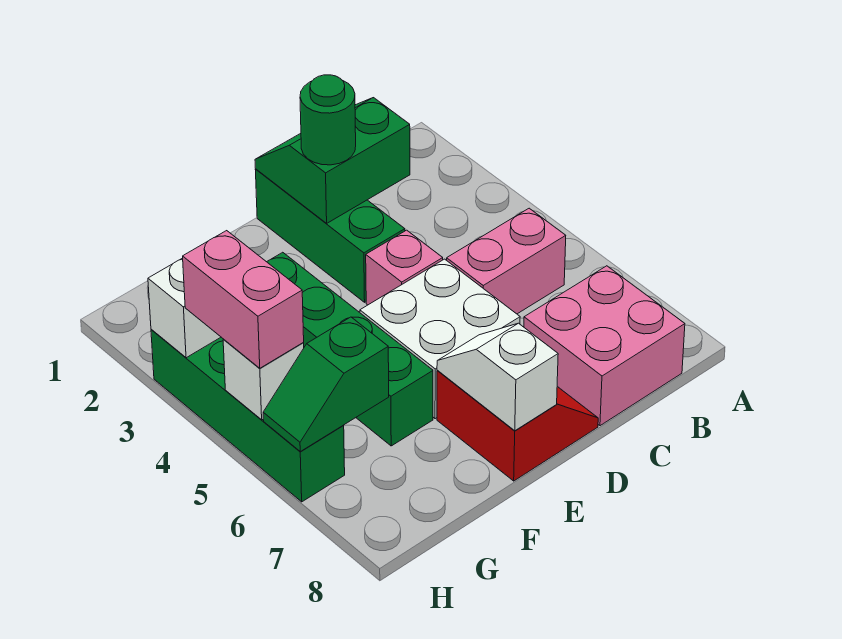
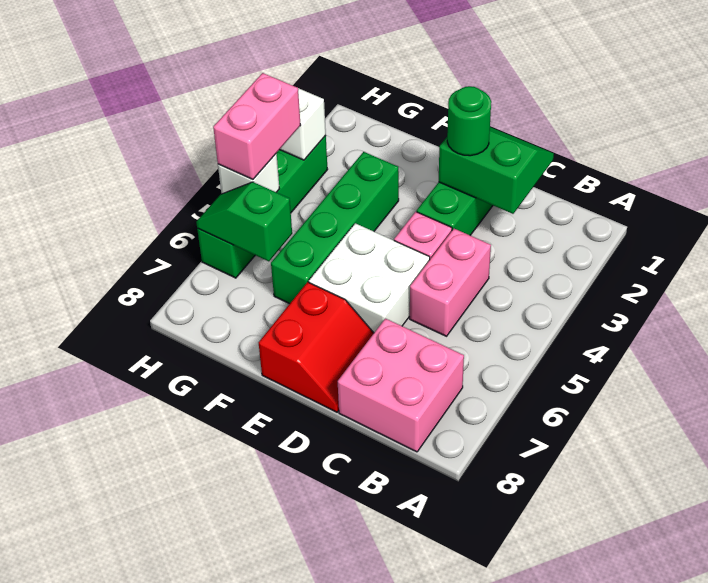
pink 1x2 brick [447,208,566,314] -> pink 1x2 brick turned to [410,229,491,336]
white 1x2 slope [437,323,558,431] -> none

